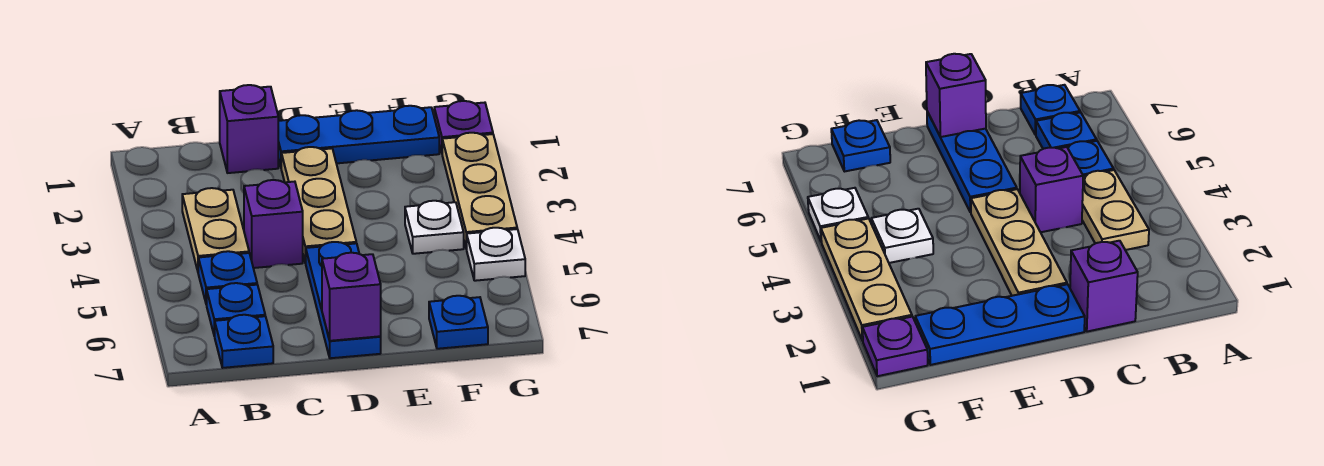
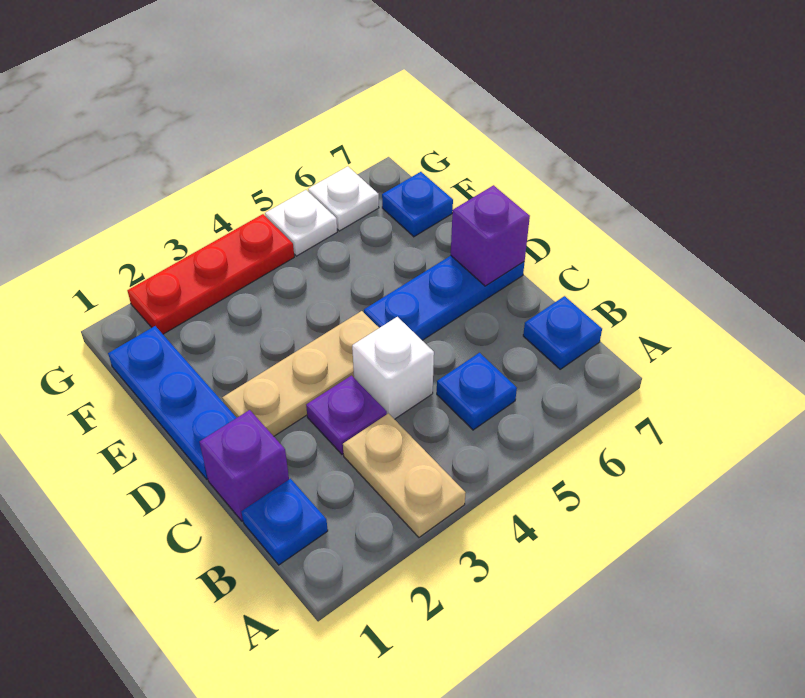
tan 1x2 plate [182,188,249,271] -> tan 1x2 plate turned to [343,413,465,537]
blue 1x1 plate [207,283,265,336] -> blue 1x1 plate moved to [241,479,328,565]
purple 1x1 brick [244,180,303,268] -> white 1x1 brick [352,317,434,419]
white 1x1 plate [405,201,464,254] -> white 1x1 plate moved to [308,166,379,231]
purple 1x1 plate [434,101,493,152] -> purple 1x1 plate moved to [306,376,387,454]
tan 1x3 plate [442,133,517,249] -> red 1x3 plate [127,214,294,334]

